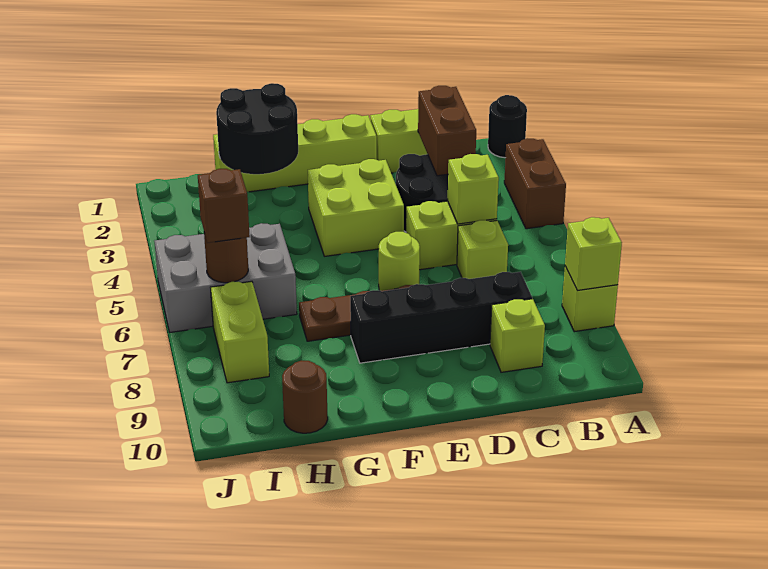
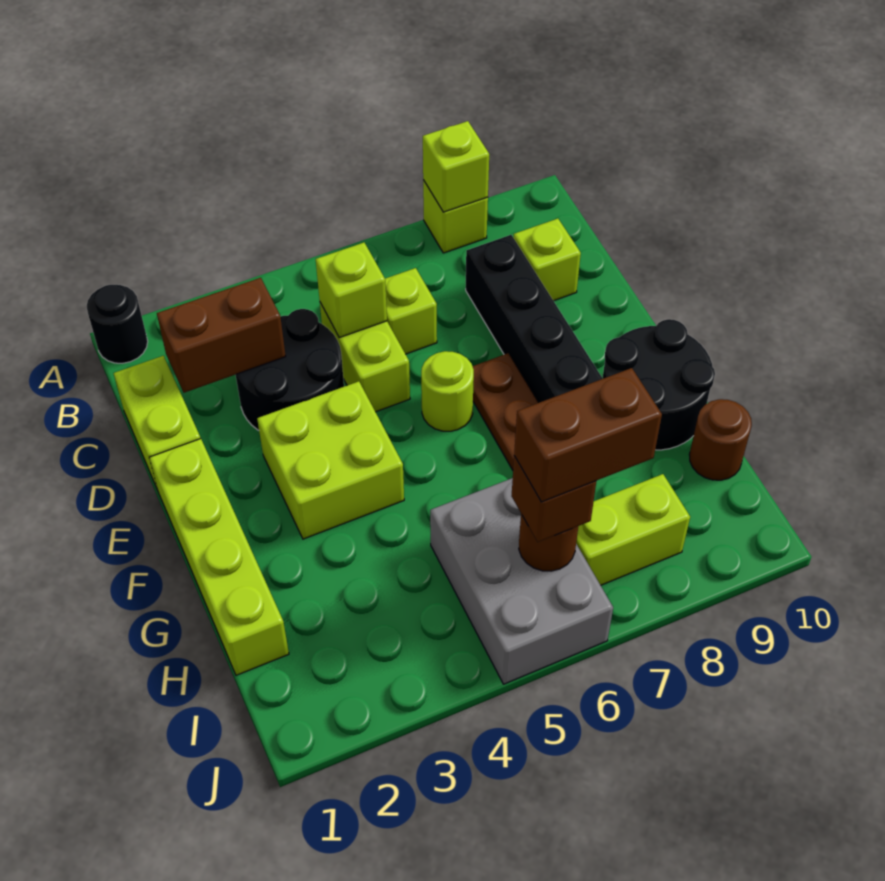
brown 1x2 brick [504,138,566,229] -> brown 1x2 brick moved to [514,368,662,502]
black 2x2 round brick [216,83,298,174] -> black 2x2 round brick moved to [603,319,715,450]

